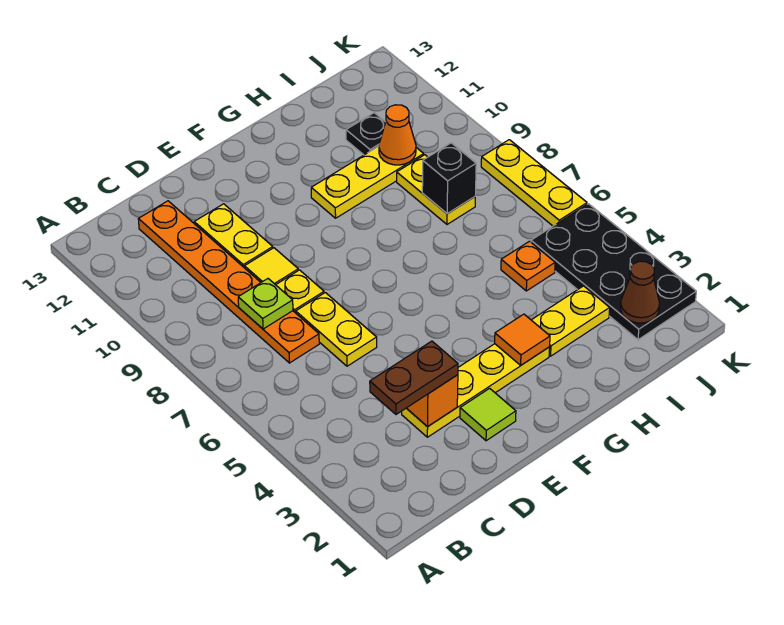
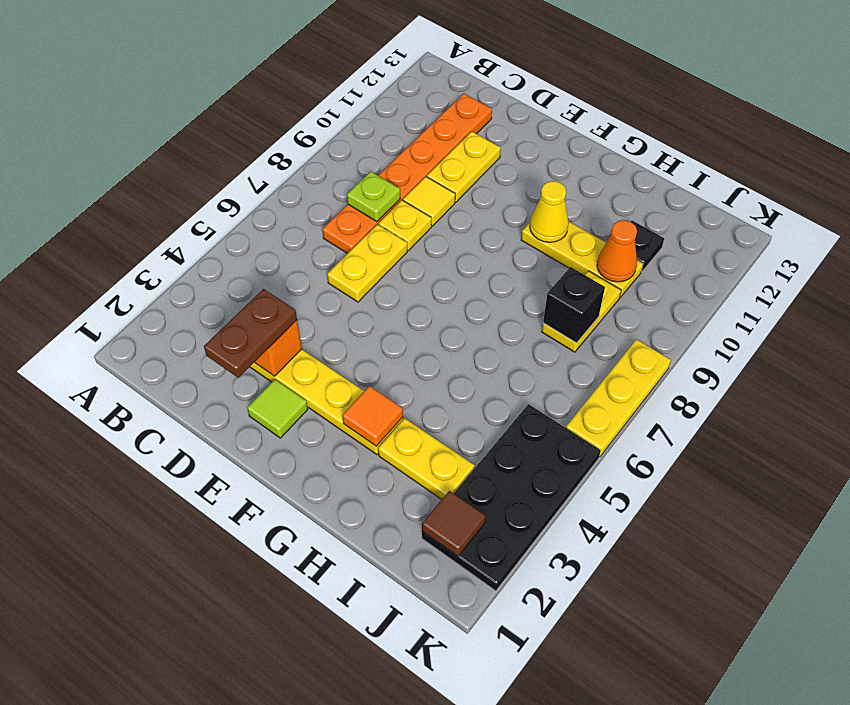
brown 1x2 plate [370,341,458,414] -> brown 1x2 plate turned to [204,289,297,378]
none -> yellow 1x1 cone [530,181,569,242]
orange 1x1 plate [501,241,555,291] -> none
brown 1x1 cone [621,261,659,323] -> brown 1x1 tile [422,491,485,556]

